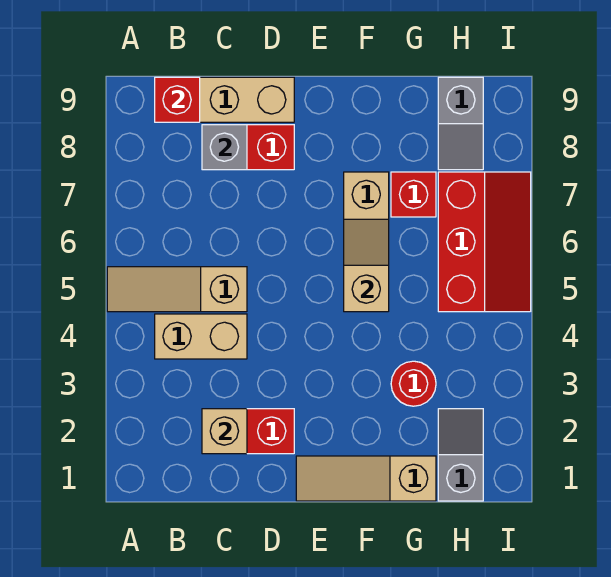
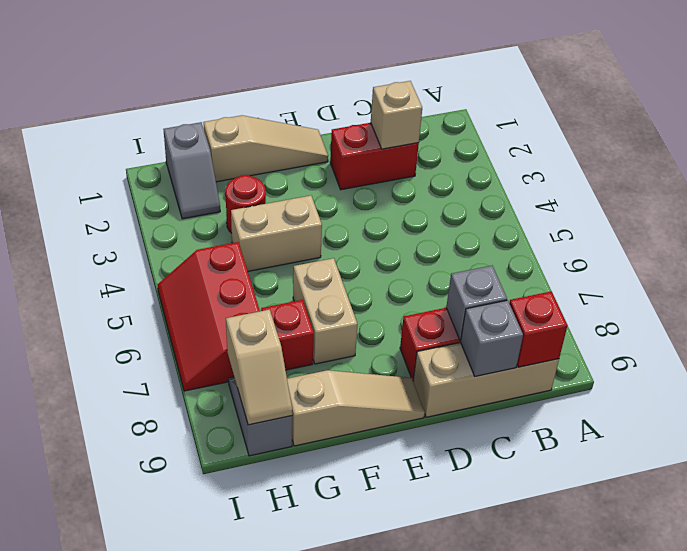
tan 1x3 slope [107,267,247,312] -> tan 1x3 slope moved to [287,370,425,446]
tan 1x2 brick [155,314,247,359] -> tan 1x2 brick moved to [231,195,322,271]
none -> grey 1x1 brick [461,300,523,376]
tan 1x2 slope [344,219,389,312] -> tan 1x2 slope moved to [226,310,292,425]

